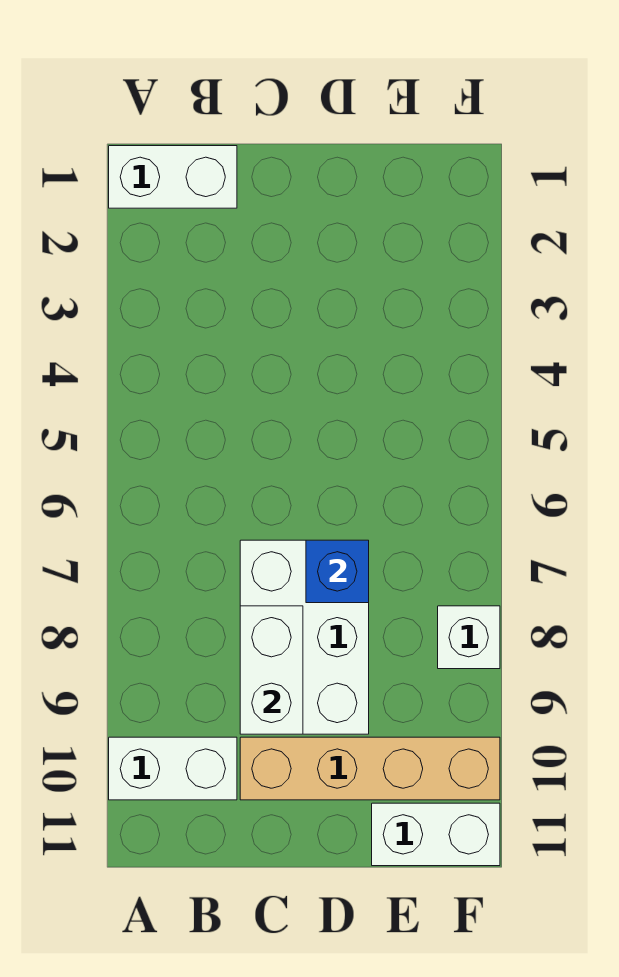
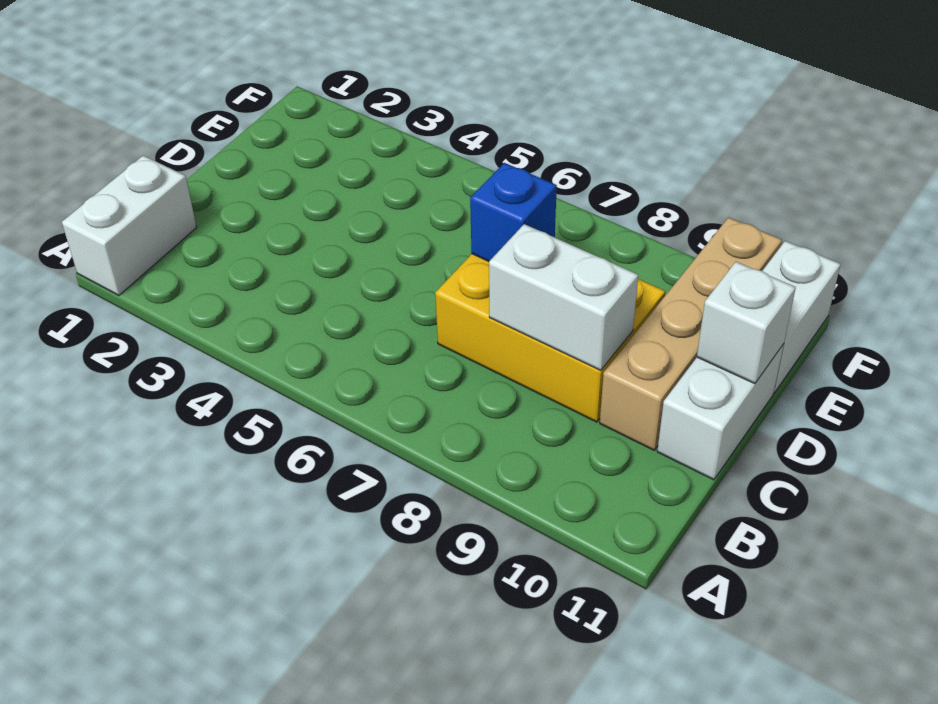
white 1x2 brick [109,737,237,800] -> white 1x2 brick moved to [657,344,784,480]
white 2x3 brick [240,540,369,734] -> yellow 2x3 brick [435,254,665,422]
white 1x1 brick [438,606,500,669] -> white 1x1 brick moved to [697,262,796,384]

